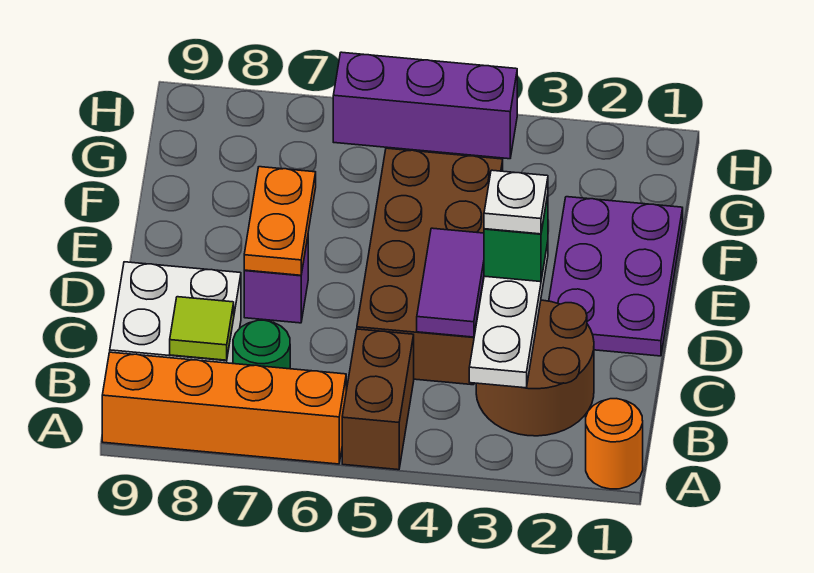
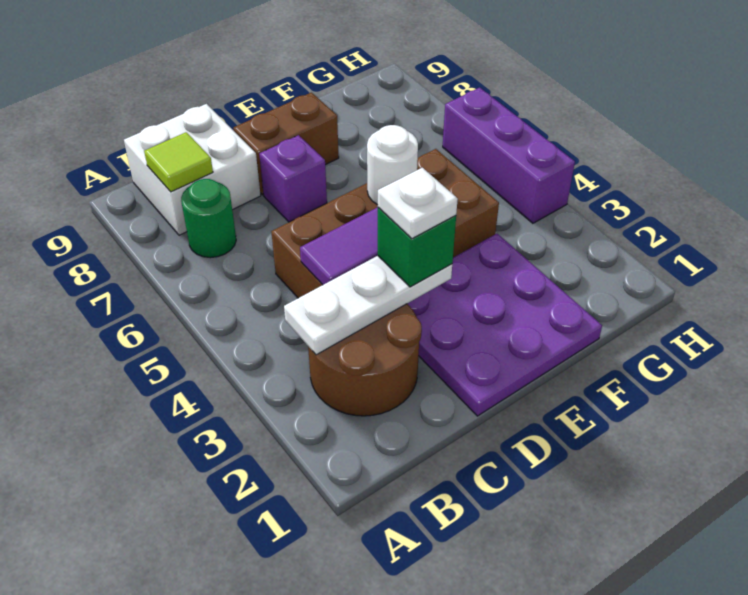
orange 1x1 round brick [586,399,643,489] -> none
brown 1x2 brick [342,329,414,470] -> brown 1x2 brick moved to [233,93,339,195]
orange 1x4 brick [102,352,346,464] -> none
purple 2x3 plate [549,197,683,356] -> purple 3x3 plate [407,234,602,416]
orange 1x2 plate [244,167,316,275] -> none
none -> white 1x1 round brick [367,125,418,205]

